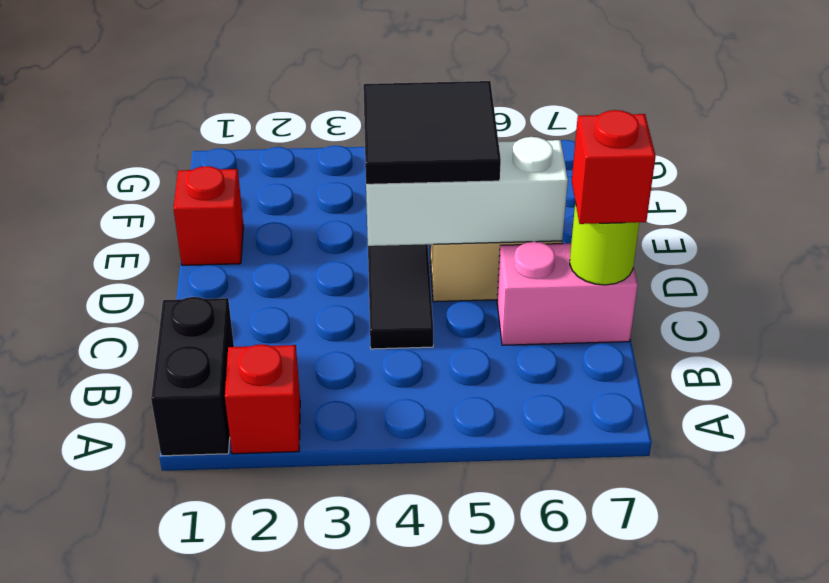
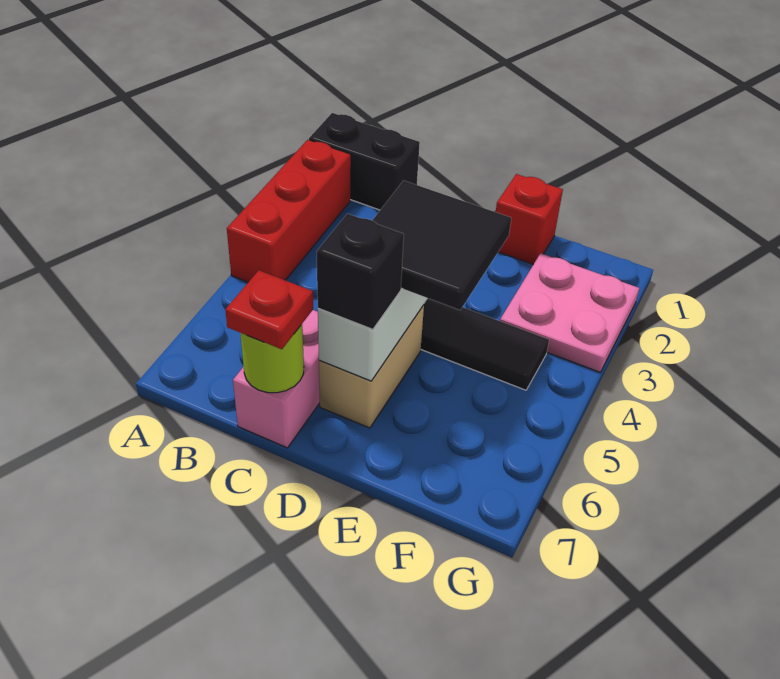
red 1x1 brick [225,344,300,454] -> red 1x3 brick [227,140,351,282]
red 1x1 brick [572,110,656,224] -> red 1x1 plate [225,270,313,349]
none -> black 1x1 brick [317,213,404,329]
none -> pink 2x2 plate [500,253,639,372]

